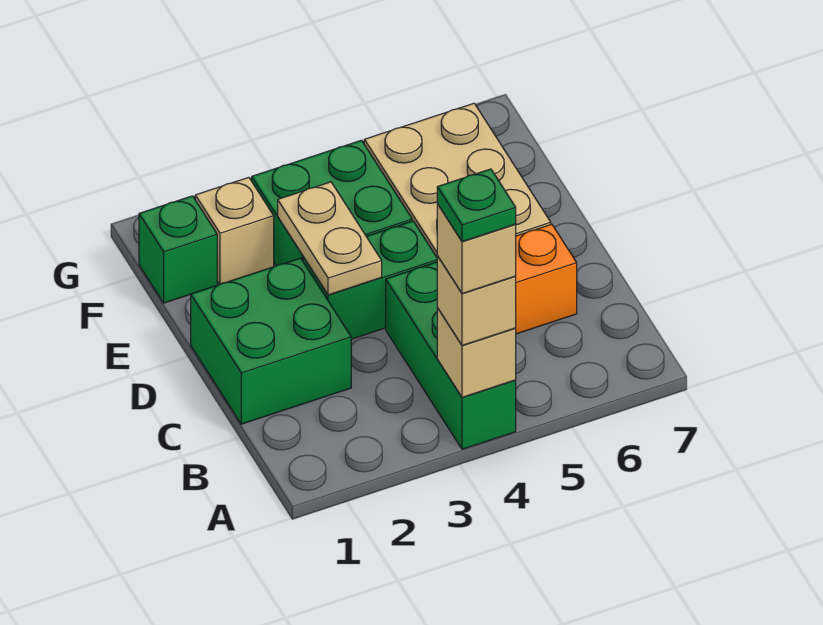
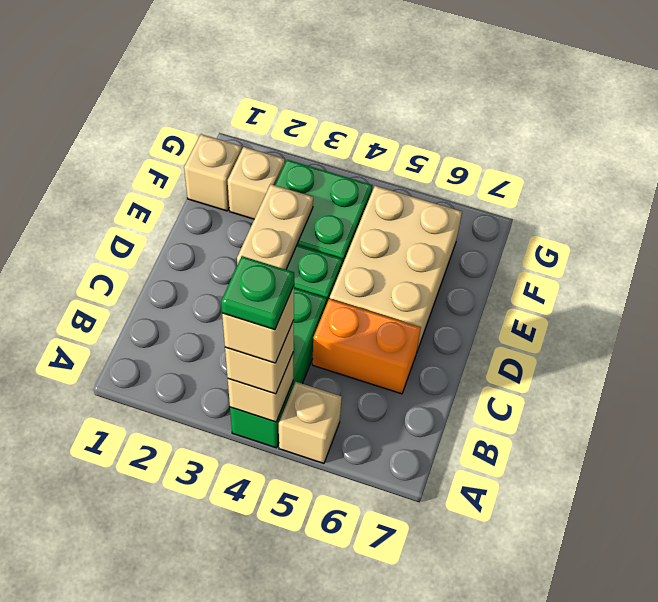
none -> tan 1x1 brick [279,382,342,463]
green 2x2 brick [191,258,351,424] -> none
green 1x1 brick [139,196,217,303] -> tan 1x1 brick [184,134,242,211]

